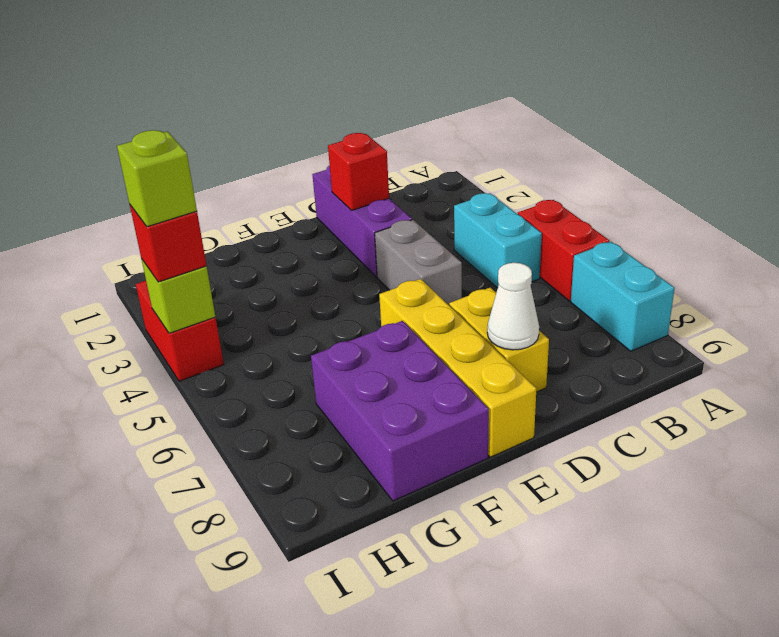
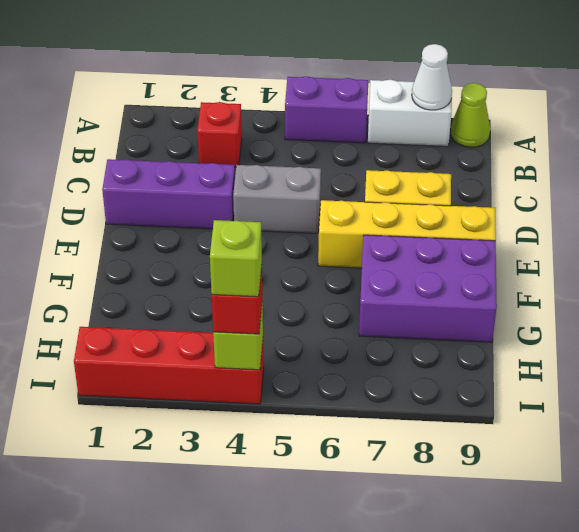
red 1x2 brick [518,200,609,301] -> purple 1x2 brick [285,76,368,143]
cyan 1x2 brick [571,242,674,351] -> white 1x2 brick [368,80,452,146]
none -> lime 1x1 cone [451,83,490,147]
cyan 1x2 brick [454,193,542,288] -> none
red 1x1 brick [328,133,389,211] -> red 1x1 brick moved to [197,102,242,167]
white 1x1 cone [487,263,539,350] -> white 1x1 cone moved to [412,44,452,110]
red 1x2 brick [136,281,224,381] -> red 1x4 brick [74,327,264,404]

